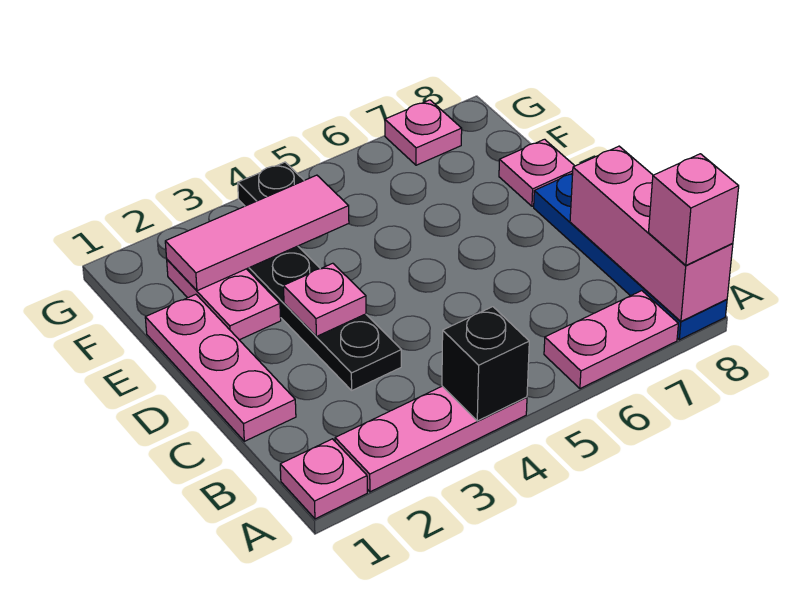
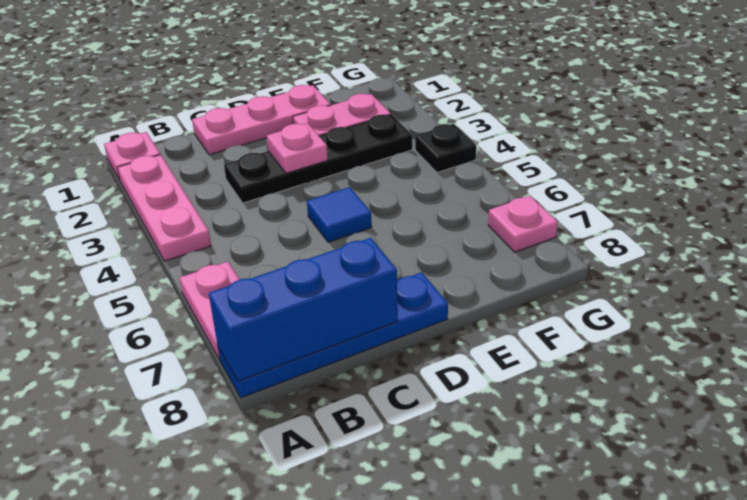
black 1x1 brick [442,307,529,421] -> none
pink 1x3 brick [570,146,733,321] -> blue 1x3 brick [209,238,398,381]
pink 1x1 brick [649,154,739,265] -> none
none -> blue 1x1 tile [307,187,372,242]
pink 1x1 plate [499,139,574,206] -> none
pink 1x3 tile [165,175,349,291] -> none

